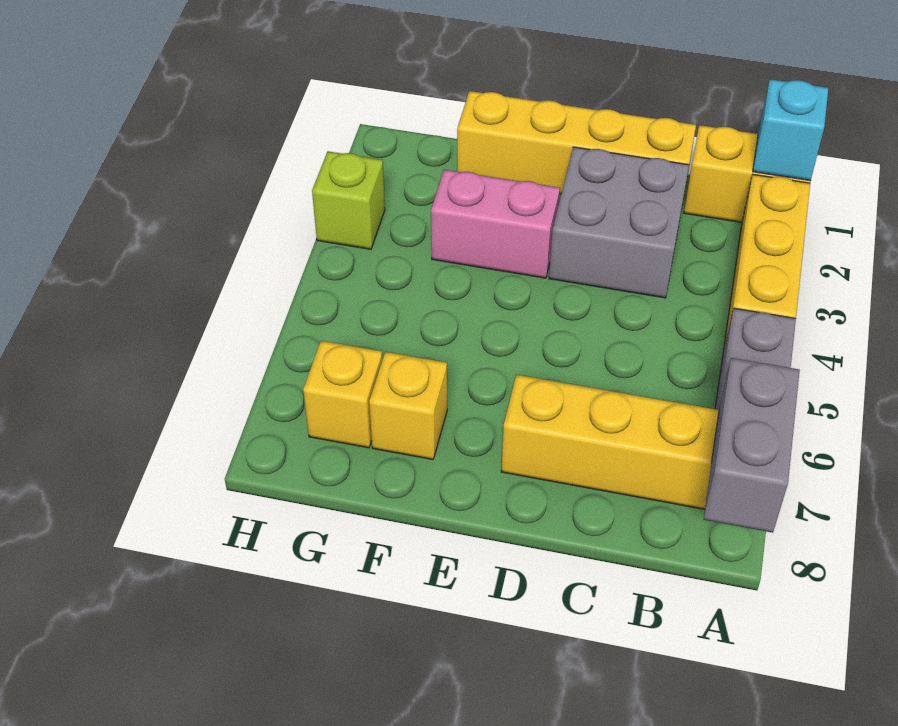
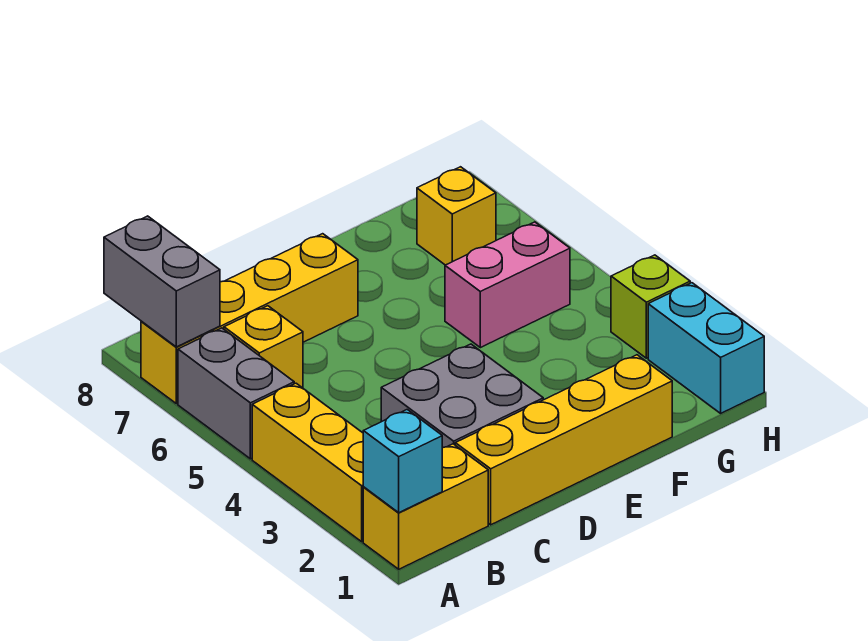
pink 1x2 brick [431,170,560,278] -> pink 1x2 brick moved to [445,222,570,348]
yellow 1x1 brick [369,352,447,460] -> yellow 1x1 brick moved to [224,306,303,388]
none -> cyan 1x2 brick [648,283,764,413]

